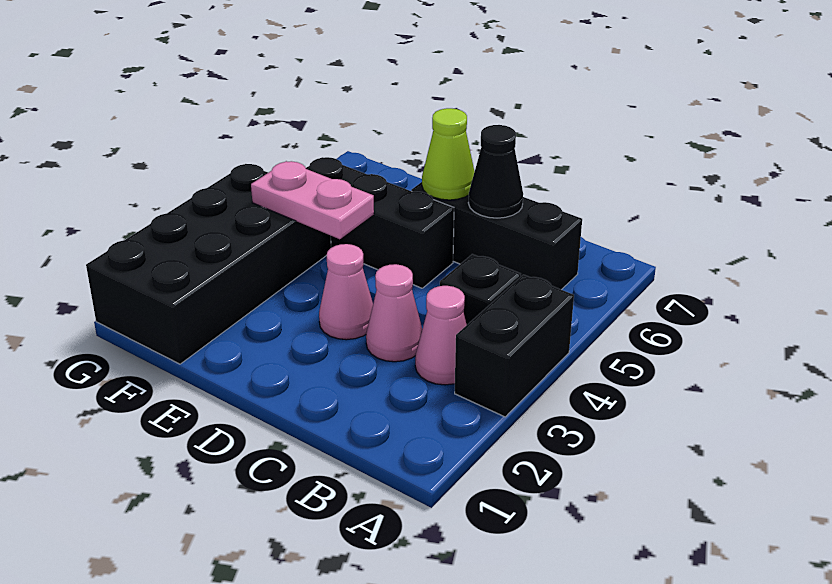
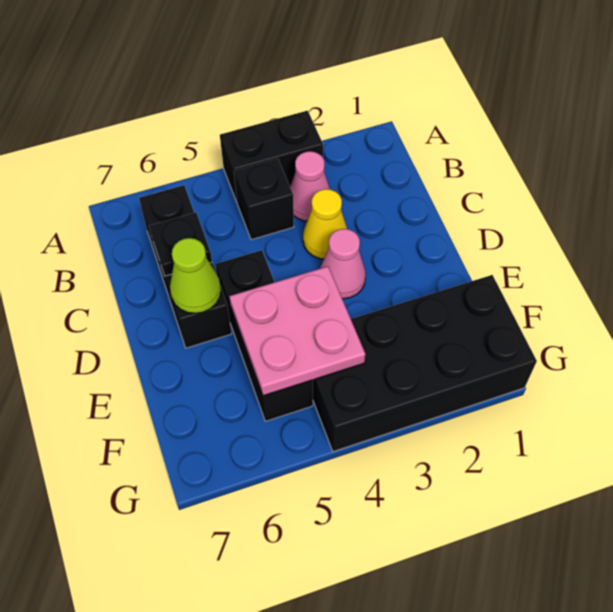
pink 1x1 cone [366,264,422,362] -> yellow 1x1 cone [303,189,347,259]
black 1x1 cone [468,125,523,218] -> black 1x1 plate [149,213,212,276]
pink 1x2 plate [251,161,374,239] -> pink 2x2 plate [229,266,365,396]

